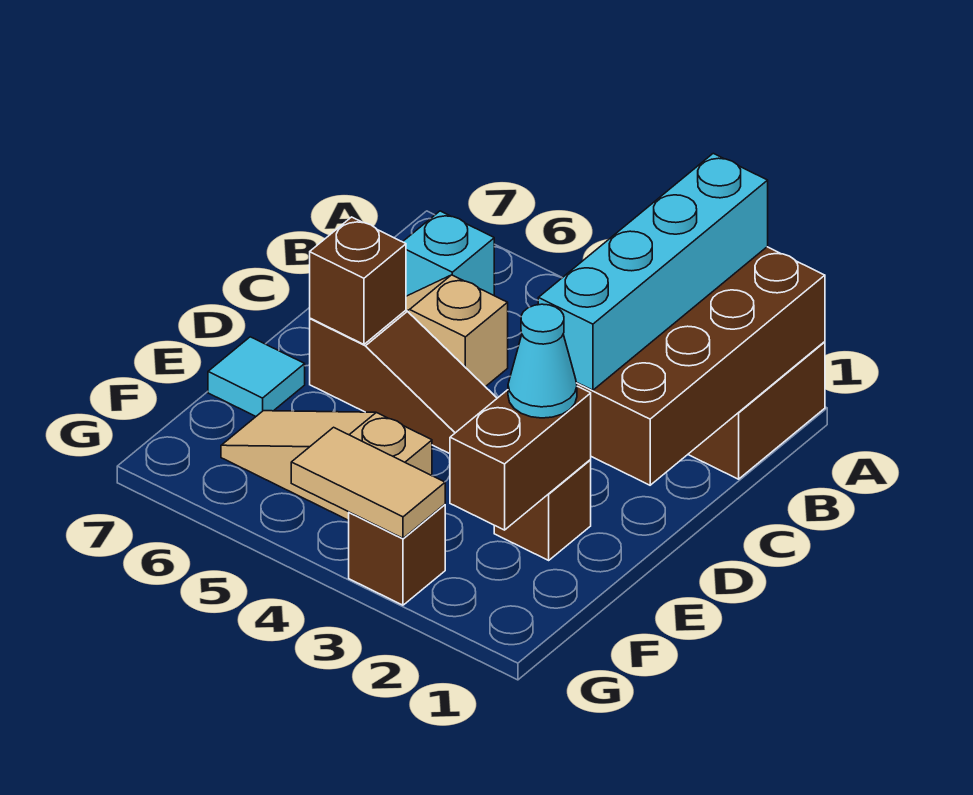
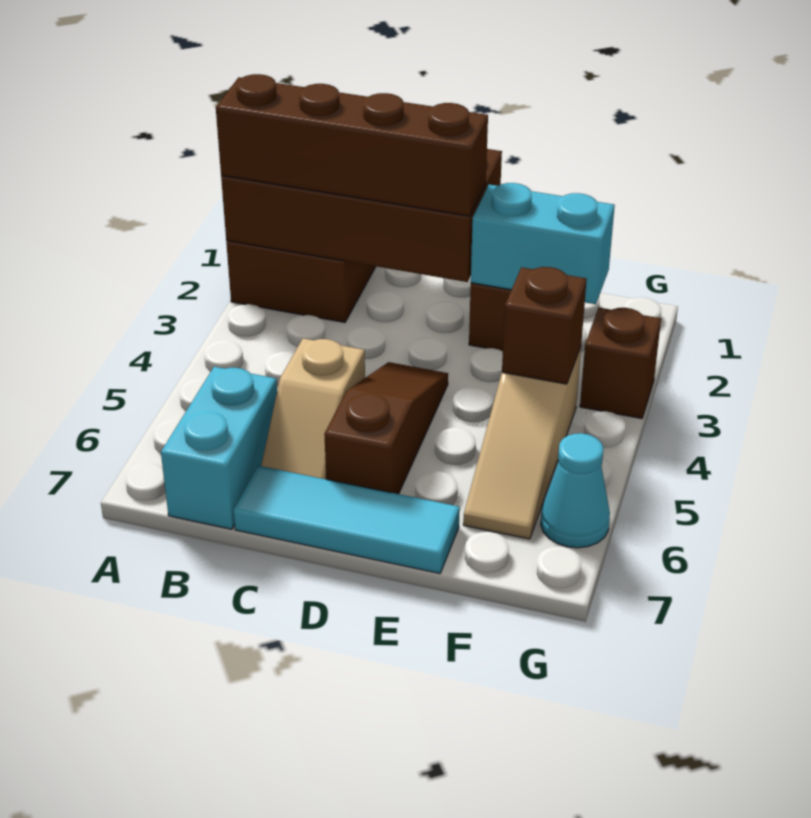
cyan 1x4 brick [538,154,768,390] -> brown 1x4 brick [216,74,488,216]
cyan 1x1 brick [403,211,494,296] -> cyan 1x2 brick [161,367,277,529]
brown 1x1 brick [310,217,406,344] -> brown 1x1 brick moved to [502,267,587,384]
brown 1x2 brick [450,386,591,530] -> cyan 1x2 brick [471,183,615,304]
cyan 1x1 cone [508,304,577,418] -> cyan 1x1 cone moved to [541,433,610,548]
cyan 1x1 tile [208,337,305,416] -> cyan 1x3 tile [234,466,460,574]
tan 1x2 tile [291,427,445,538] -> none

